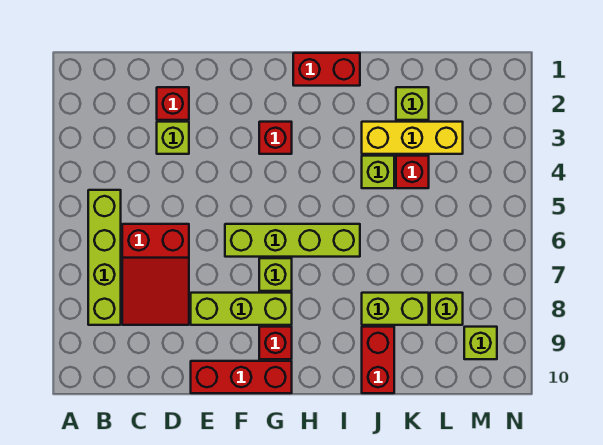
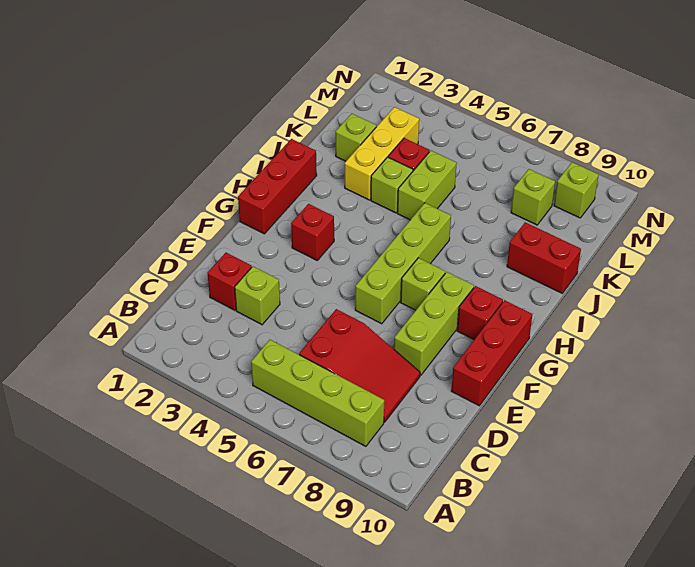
red 1x2 brick [293,53,360,86] -> red 1x3 brick [238,139,317,234]
lime 1x2 brick [362,293,429,325] -> lime 1x2 brick moved to [397,151,457,220]

